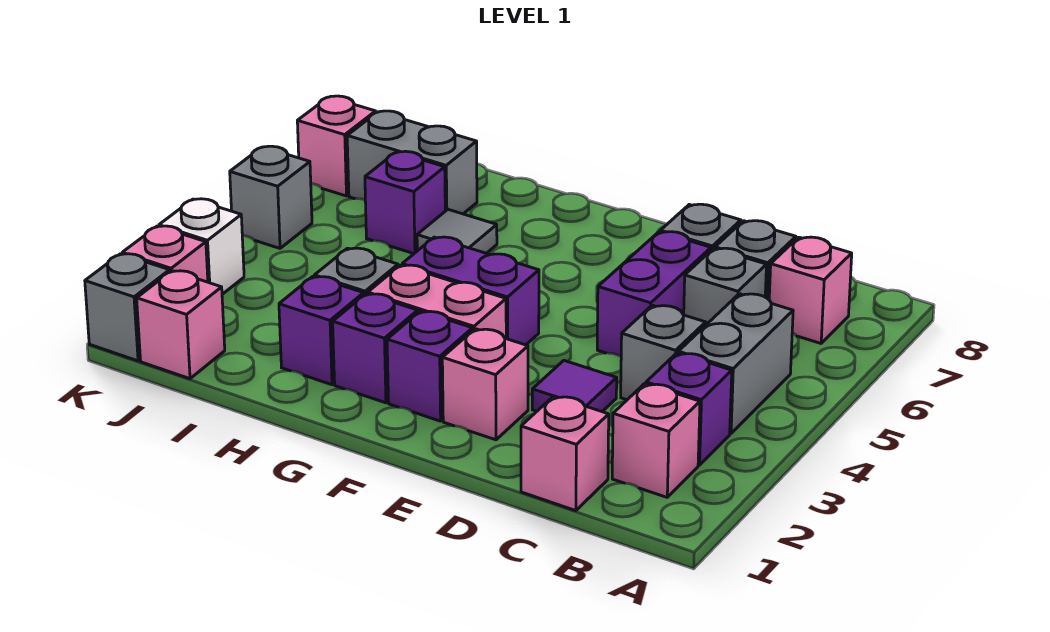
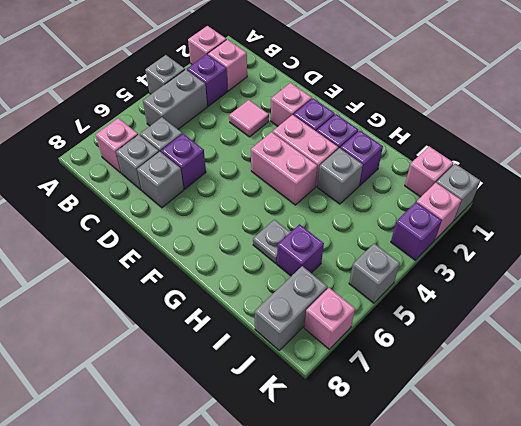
pink 1x1 brick [521,396,609,511] -> pink 1x1 brick moved to [188,26,226,64]
grey 1x1 brick [621,305,706,400] -> grey 1x1 brick moved to [145,55,185,94]
purple 1x1 tile [532,361,617,412] -> pink 1x1 tile [229,100,269,137]
purple 1x2 brick [597,232,711,356] -> purple 1x1 brick [161,134,206,189]
purple 1x2 brick [402,237,539,345] -> pink 1x2 brick [251,132,317,205]
grey 1x1 tile [417,210,497,253] -> grey 1x1 plate [253,220,290,263]
grey 1x2 brick [347,111,477,214] -> grey 1x2 brick turned to [255,266,328,350]
white 1x1 brick [159,199,244,294] -> purple 1x1 brick [391,202,442,260]

